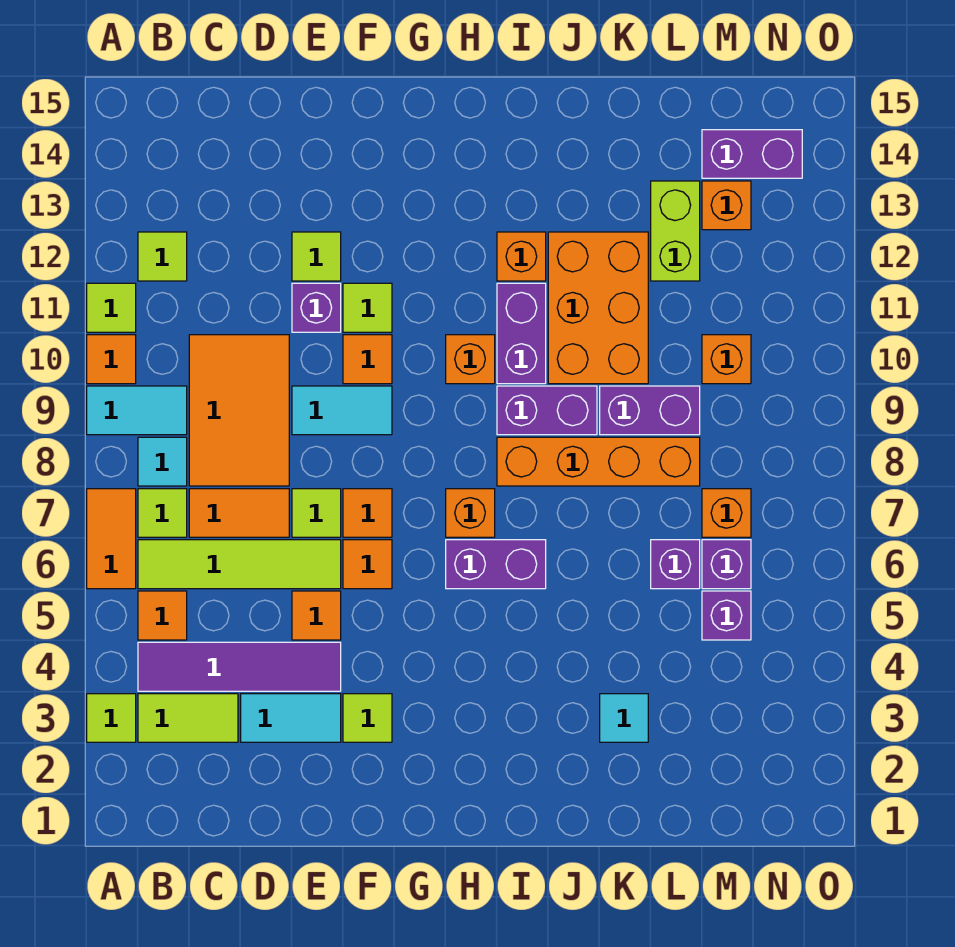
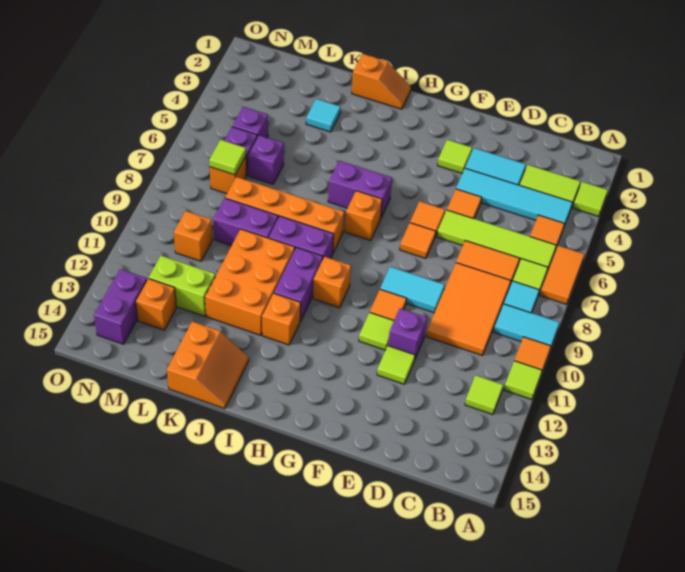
purple 1x4 tile [138,642,341,691] -> cyan 1x4 tile [456,168,573,226]
lime 1x1 tile [292,489,341,537] -> lime 1x1 tile moved to [209,140,246,175]
none -> orange 1x2 slope [352,54,411,109]
none -> orange 2x2 slope [167,322,249,409]
lime 1x2 brick [651,181,700,281] -> lime 1x2 brick turned to [149,256,215,316]
purple 1x2 brick [702,130,802,178] -> purple 1x2 brick turned to [94,269,147,344]

